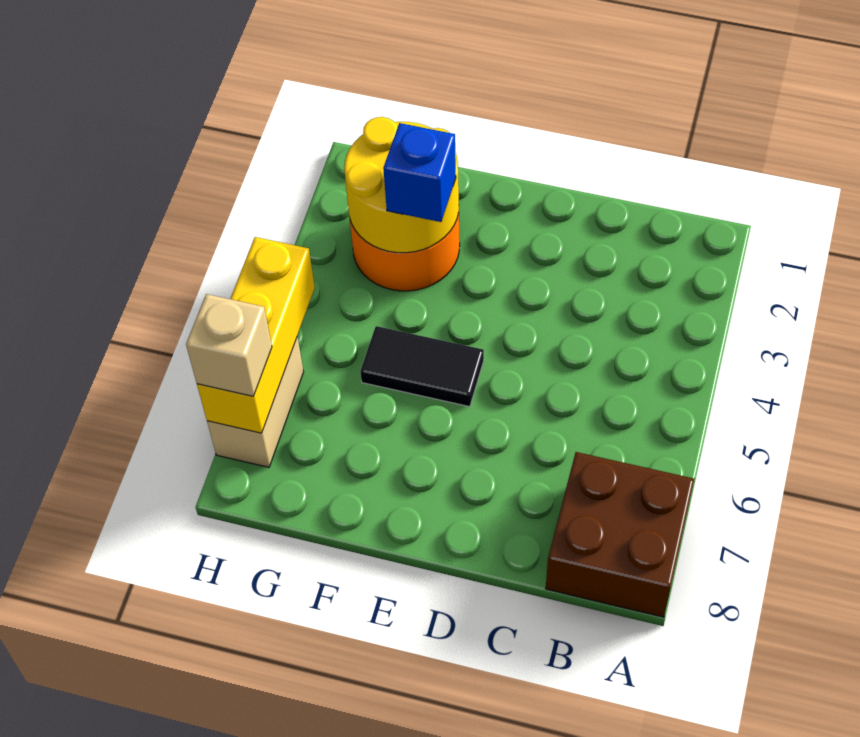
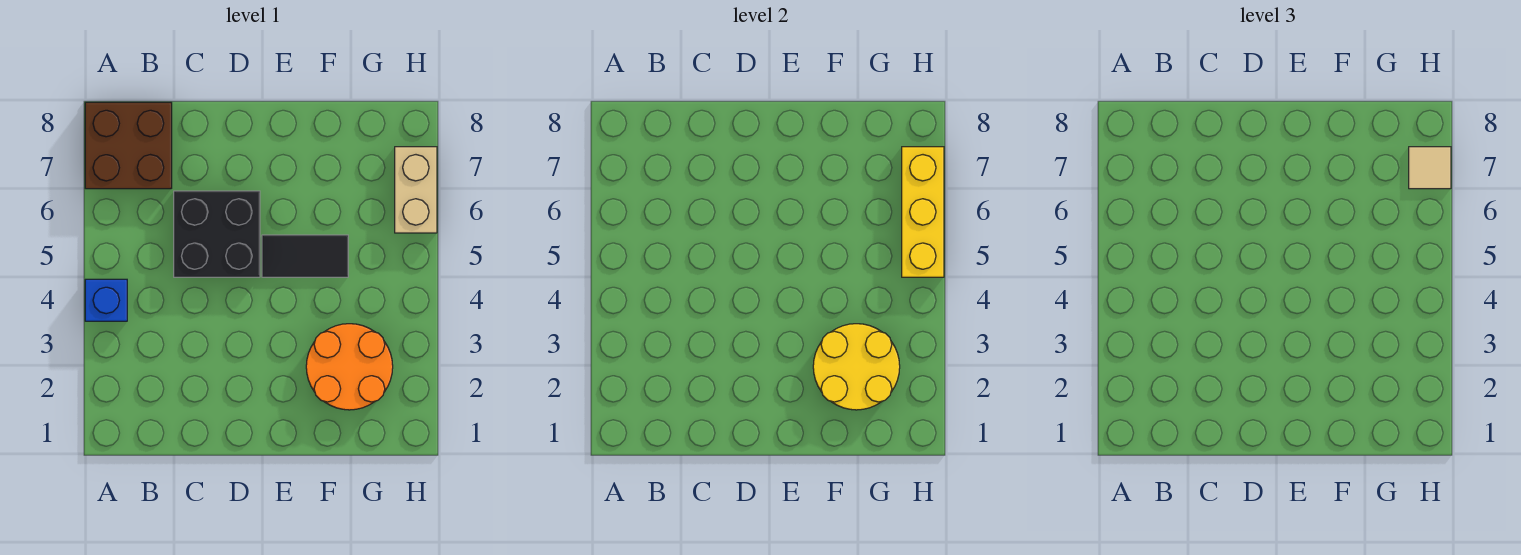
none -> black 2x2 brick [174,191,260,277]
blue 1x1 brick [383,123,456,222] -> blue 1x1 brick moved to [85,279,127,321]
tan 1x1 brick [186,294,272,396] -> tan 1x1 tile [1409,147,1451,189]

